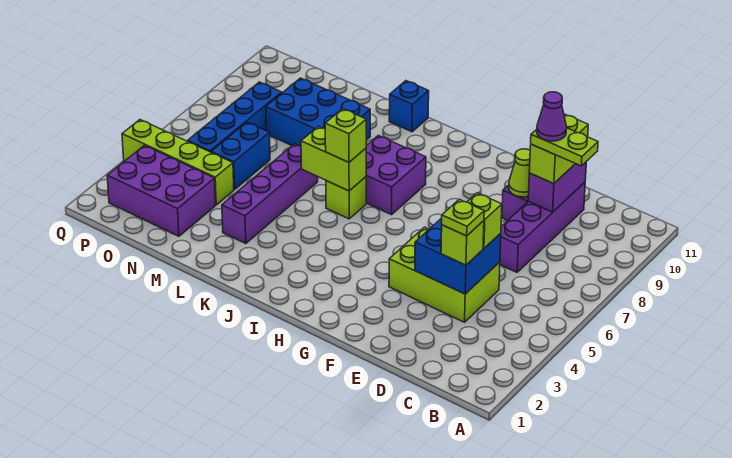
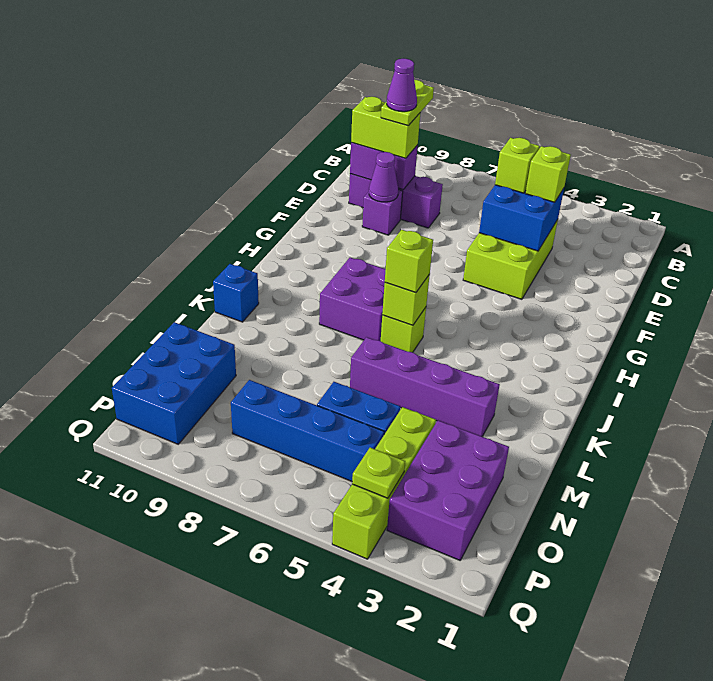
lime 1x1 plate [442,199,484,236] -> lime 1x1 plate moved to [352,448,405,498]
purple 1x4 brick [500,182,585,272] -> purple 1x3 brick [349,174,443,228]
lime 1x1 cone [509,149,530,197] -> purple 1x1 cone [369,152,398,202]
lime 1x2 brick [301,126,366,191] -> lime 1x1 brick [382,274,430,325]
blue 2x3 brick [266,78,370,146] -> blue 2x3 brick moved to [112,322,236,444]

